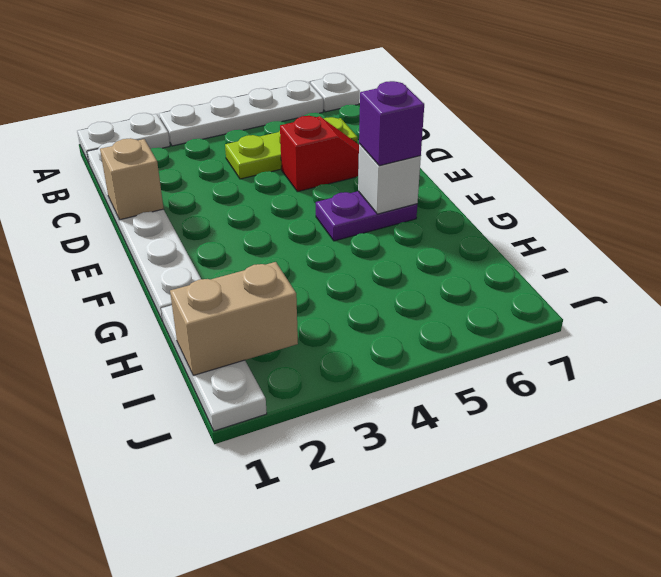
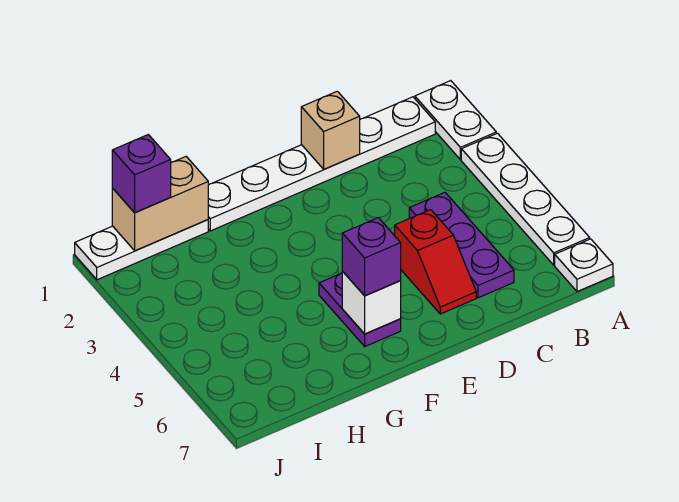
lime 1x3 plate [225,117,358,179] -> purple 1x3 plate [409,192,514,298]
tan 1x2 brick [170,262,298,375] -> tan 1x2 brick turned to [112,157,208,251]
none -> purple 1x1 brick [112,135,171,213]

